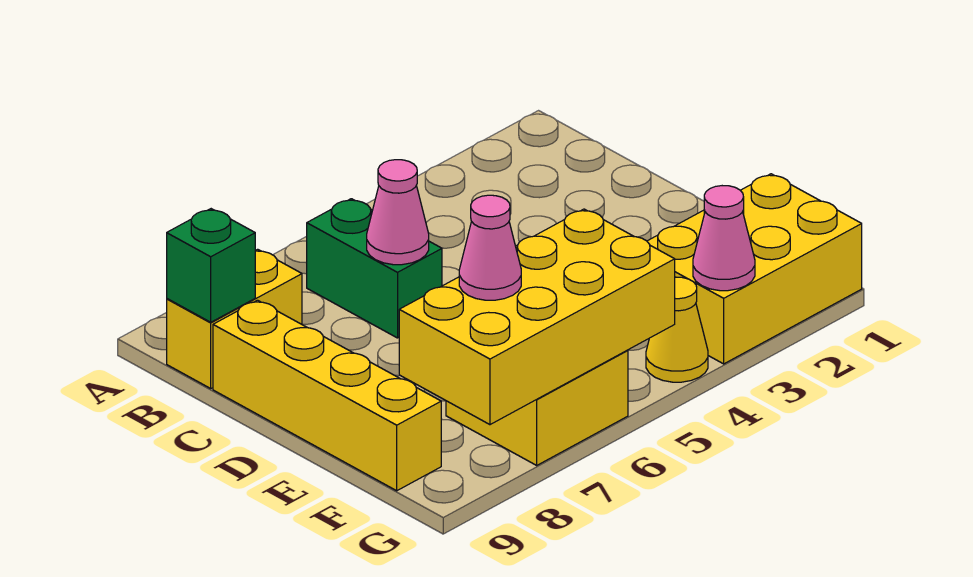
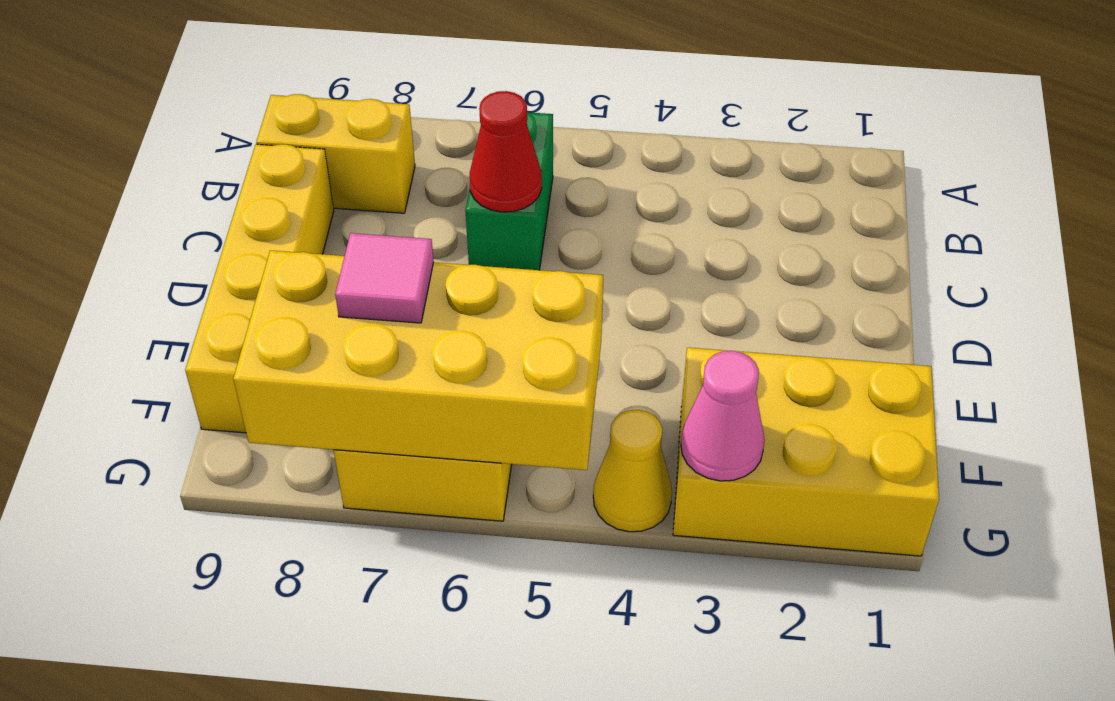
green 1x1 brick [167,209,255,322] -> none
pink 1x1 cone [367,160,429,265] -> red 1x1 cone [470,91,542,212]
pink 1x1 cone [459,195,521,300] -> pink 1x1 tile [335,233,434,323]

